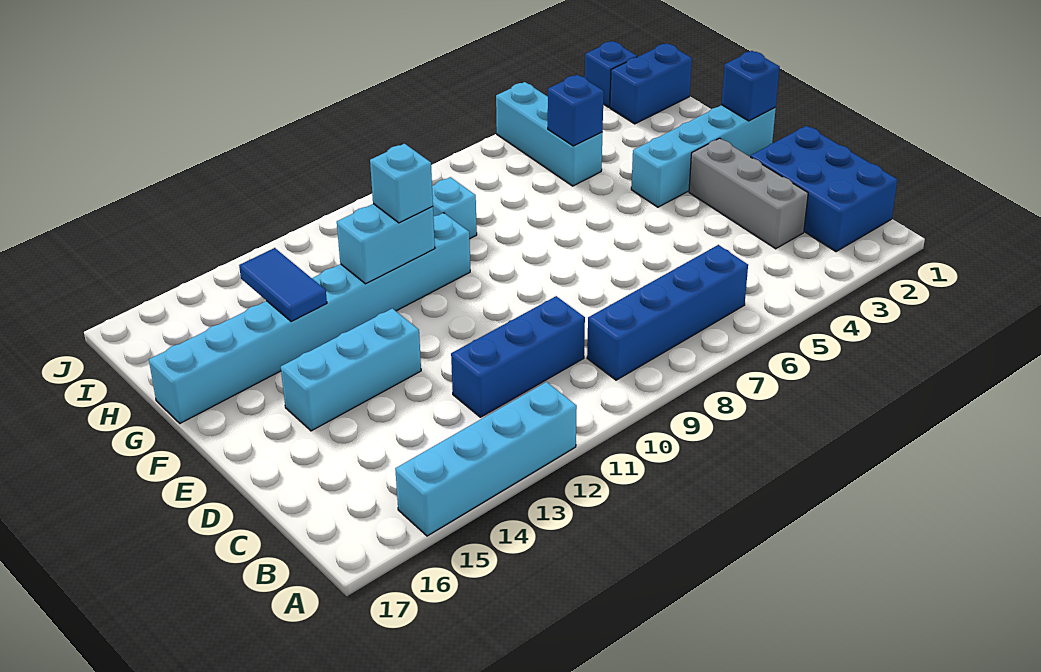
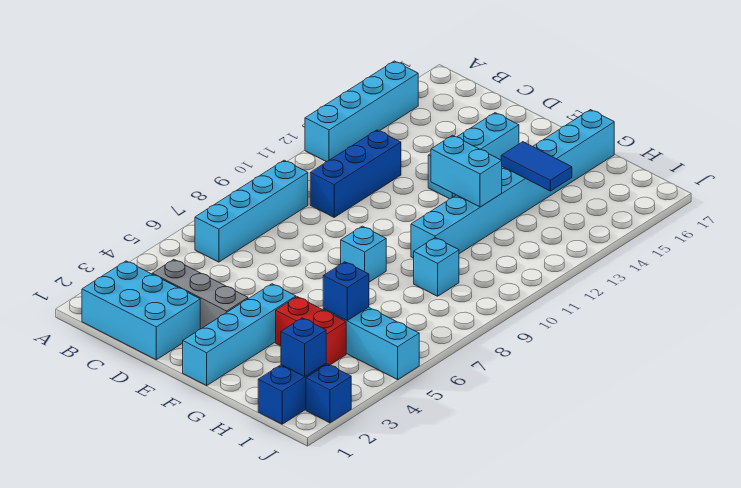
blue 2x3 brick [750,126,897,252] -> cyan 2x3 brick [82,261,200,360]
blue 1x4 brick [587,245,748,380] -> cyan 1x4 brick [195,160,308,262]
blue 1x1 brick [722,51,780,121] -> blue 1x1 brick moved to [281,318,326,376]
none -> red 1x2 brick [276,297,346,365]
cyan 1x2 brick [337,204,435,284] -> cyan 1x2 brick turned to [431,135,502,207]
cyan 1x1 brick [370,144,433,223] -> cyan 1x1 brick moved to [341,226,386,282]

